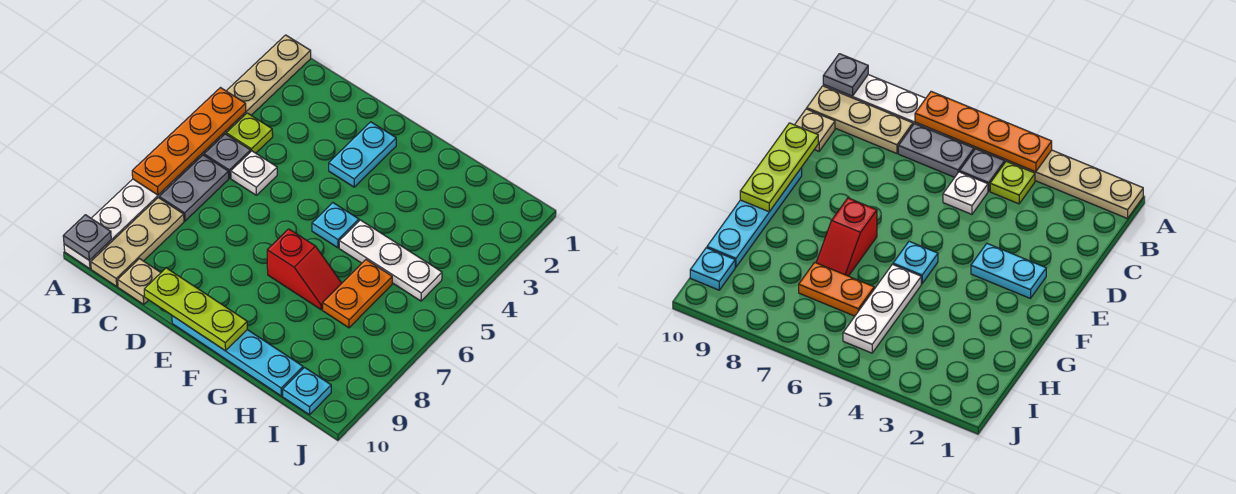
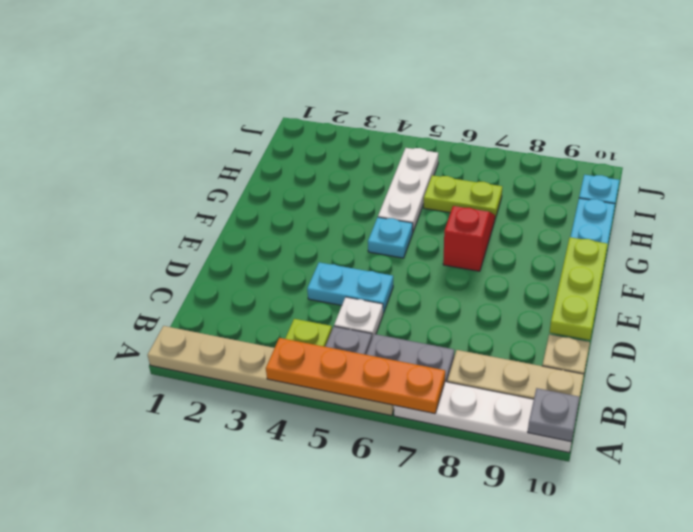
cyan 1x2 plate [329,122,396,187] -> cyan 1x2 plate moved to [307,262,393,313]
orange 1x2 plate [323,260,392,328] -> lime 1x2 plate [424,175,502,218]

